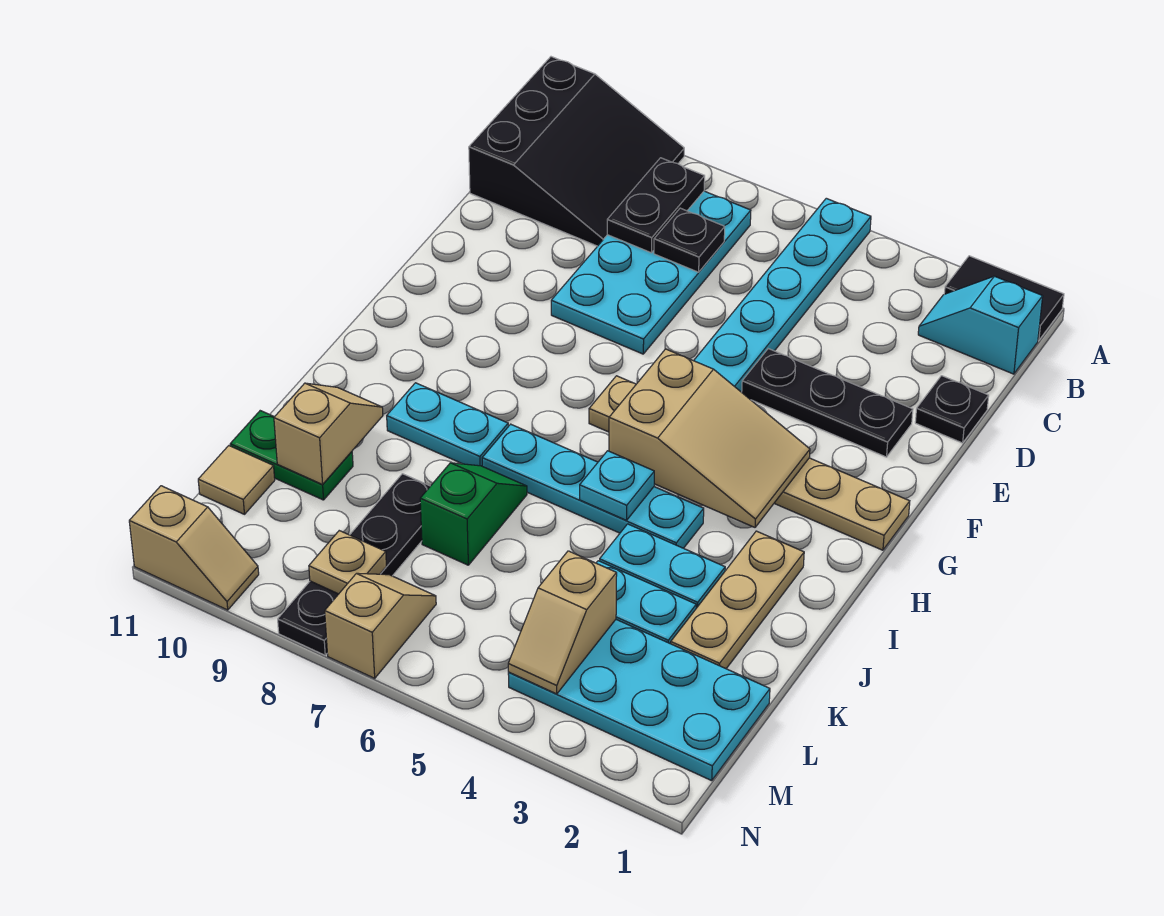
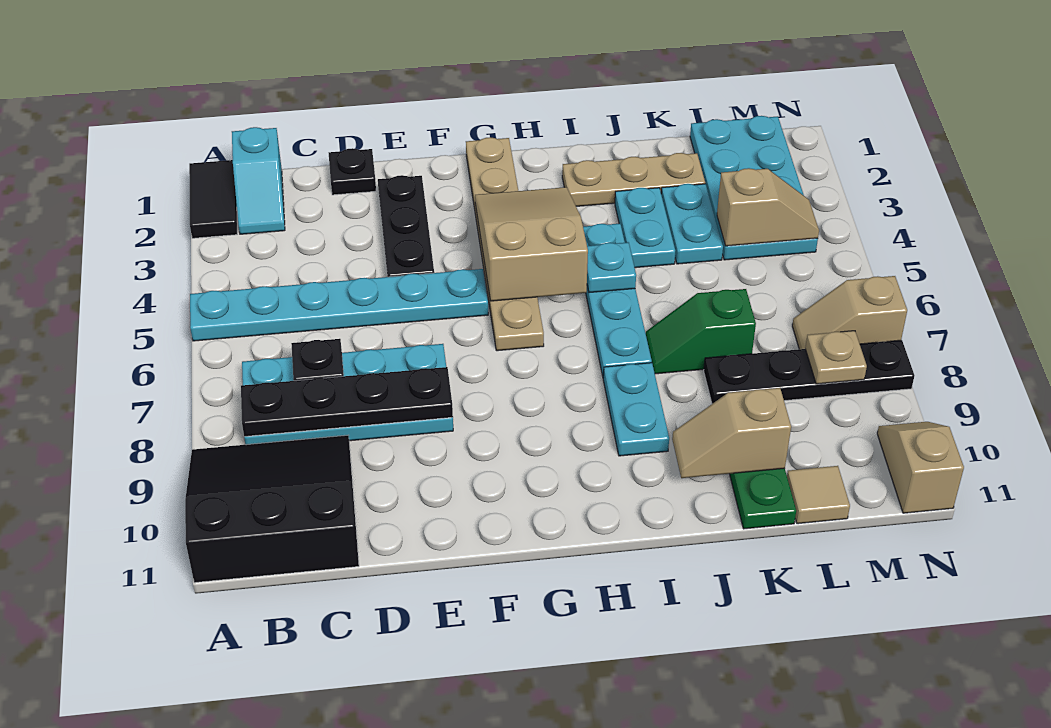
black 1x2 plate [607,158,705,253] -> black 1x4 plate [241,367,453,437]

